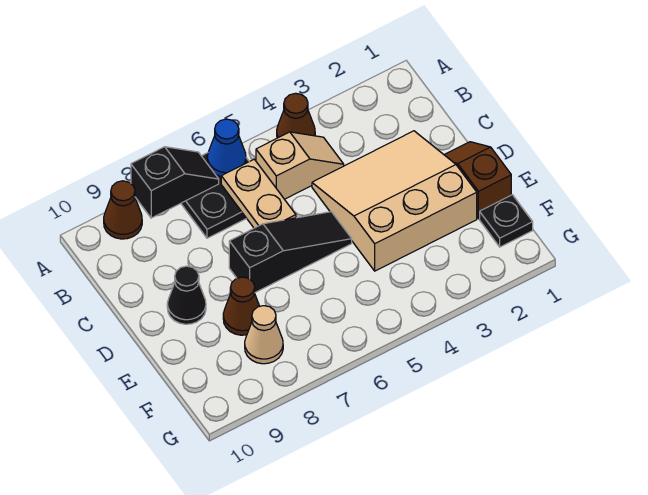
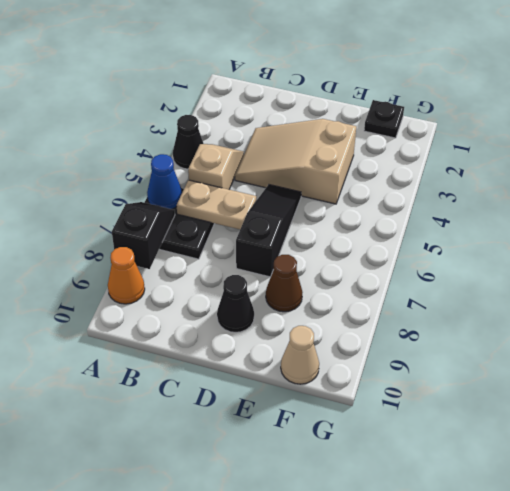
brown 1x1 cone [277,93,315,138] -> black 1x1 cone [173,115,204,169]
brown 1x1 cone [104,181,142,239] -> orange 1x1 cone [108,247,145,304]
tan 3x3 slope [312,131,477,271] -> tan 2x3 slope [235,119,356,204]
brown 1x2 slope [444,142,511,219] -> none
tan 1x1 cone [245,306,283,364] -> tan 1x1 cone moved to [281,326,319,384]

